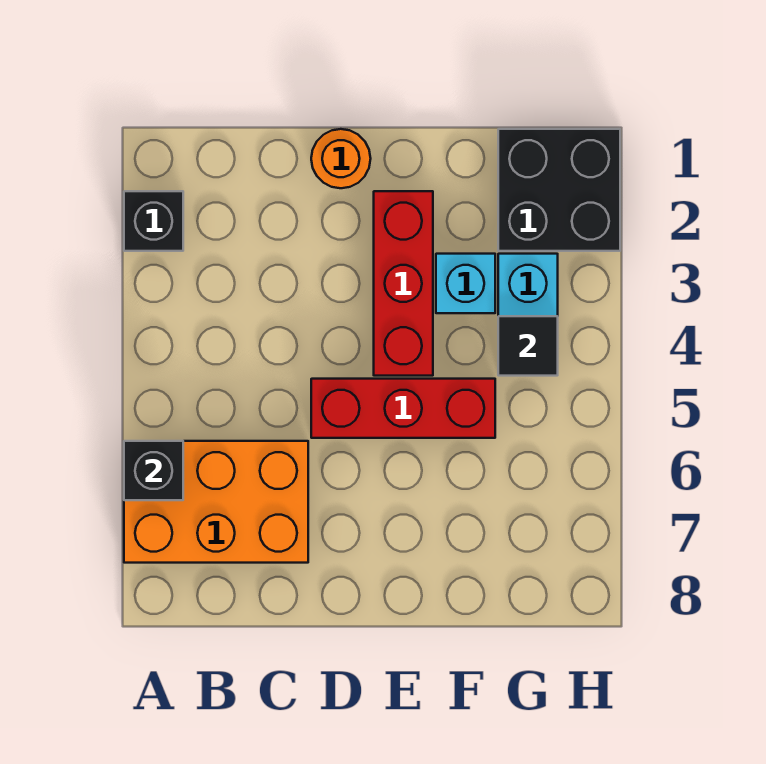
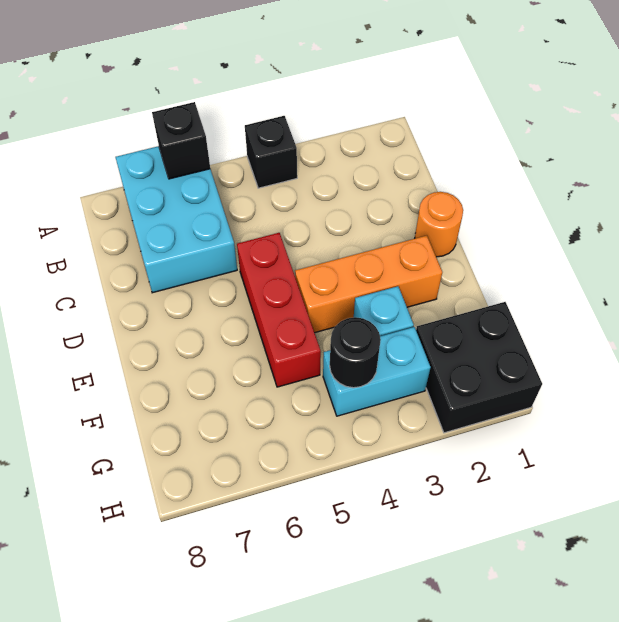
black 1x1 brick [124,191,183,251] -> black 1x1 brick moved to [245,116,297,188]
orange 2x3 brick [124,441,308,563] -> cyan 2x3 brick [115,146,237,293]
red 1x3 brick [374,191,433,376] -> orange 1x3 brick [295,236,442,333]
black 1x1 tile [498,316,558,376] -> black 1x1 round brick [330,317,381,388]

